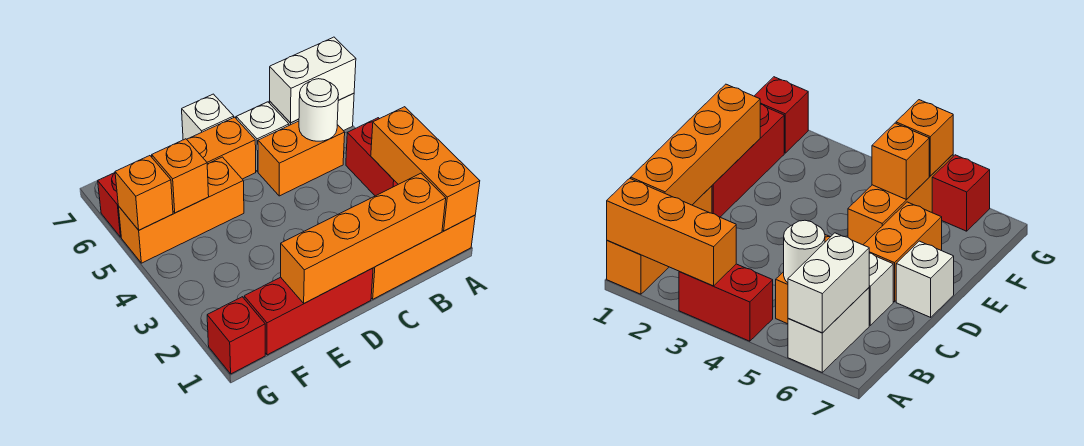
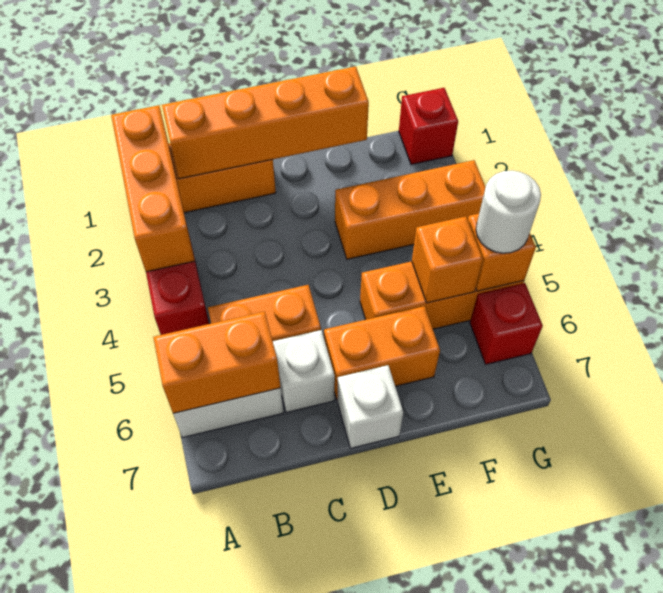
white 1x2 brick [270,37,356,123] -> orange 1x2 brick [153,311,281,413]
white 1x1 round brick [299,79,339,141] -> white 1x1 round brick moved to [476,171,541,253]
red 1x3 brick [244,268,373,355] -> none
none -> orange 1x3 brick [335,160,486,259]

